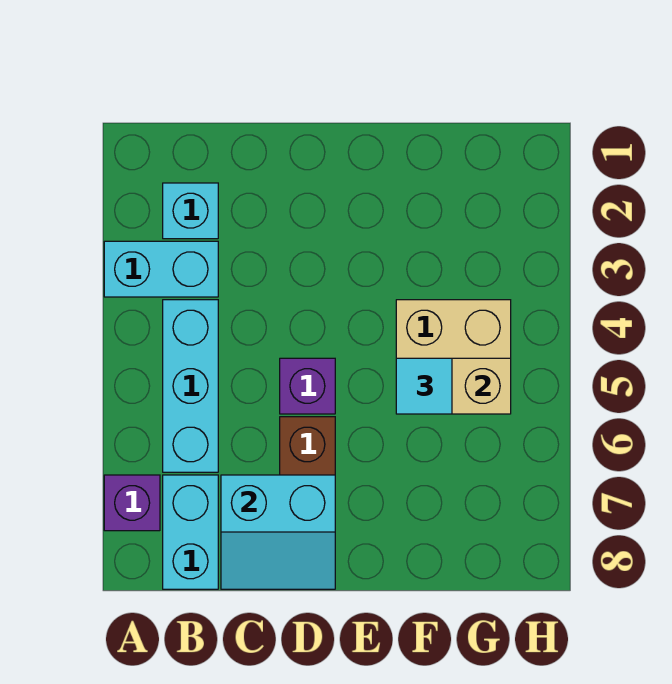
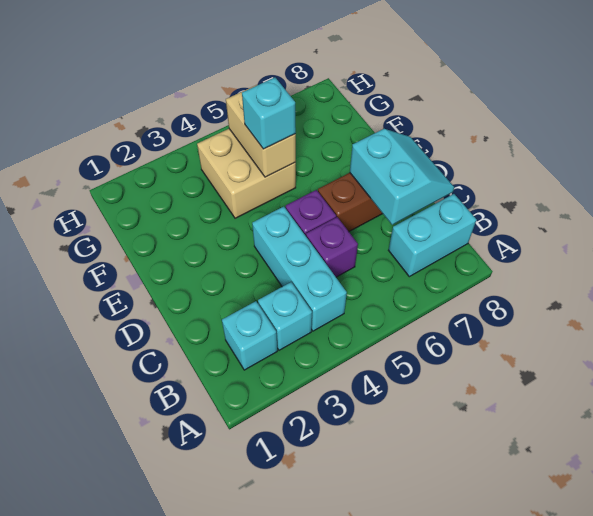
cyan 1x2 brick [104,241,218,297] -> cyan 1x1 brick [258,282,312,350]
purple 1x1 brick [104,475,160,531] -> purple 1x1 brick moved to [306,217,358,277]
cyan 1x3 brick [163,300,218,472] -> cyan 1x3 brick turned to [252,207,347,331]
cyan 1x1 tile [396,358,452,414] -> cyan 1x1 brick [242,77,296,149]

